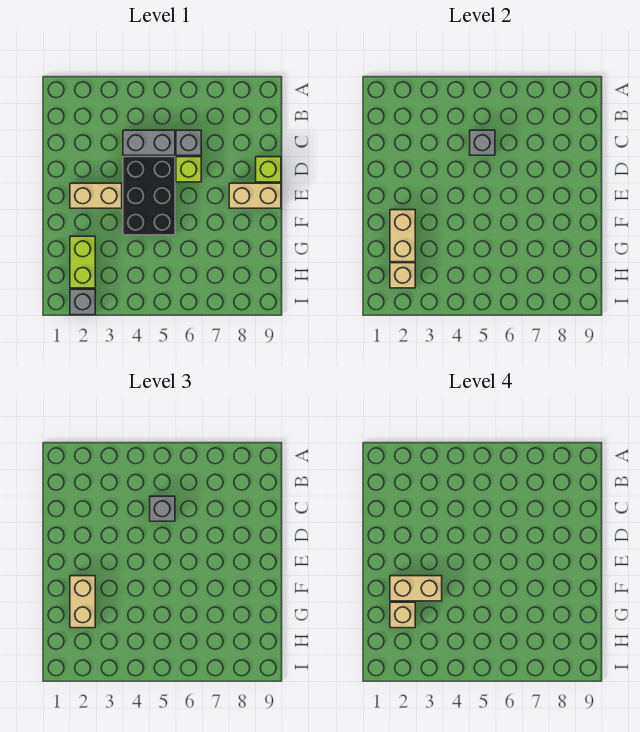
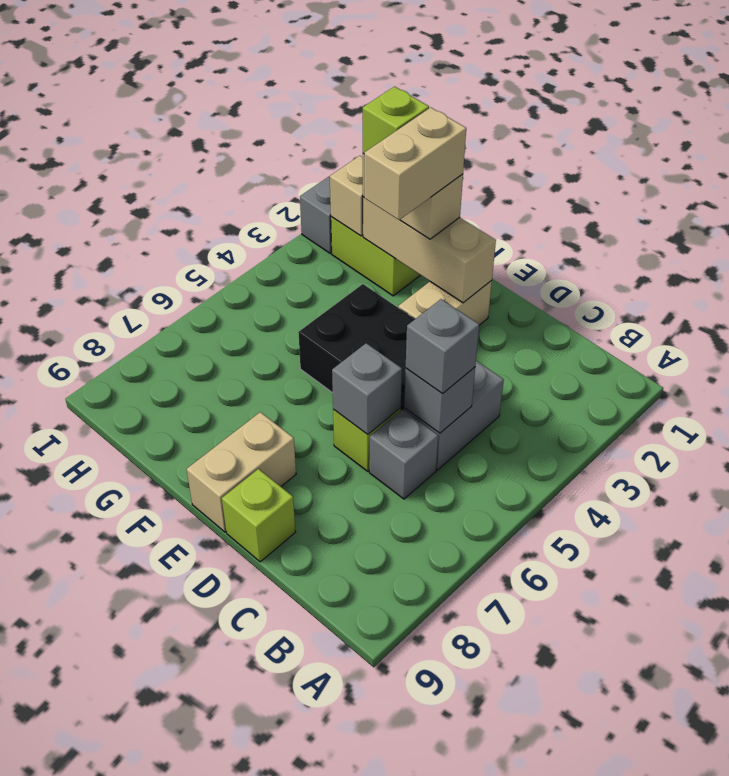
none -> grey 1x1 brick [332,343,402,434]
tan 1x2 brick [390,210,415,262] -> tan 1x3 brick [363,197,496,303]
tan 1x1 brick [390,602,415,628] -> lime 1x1 brick [363,87,429,154]

